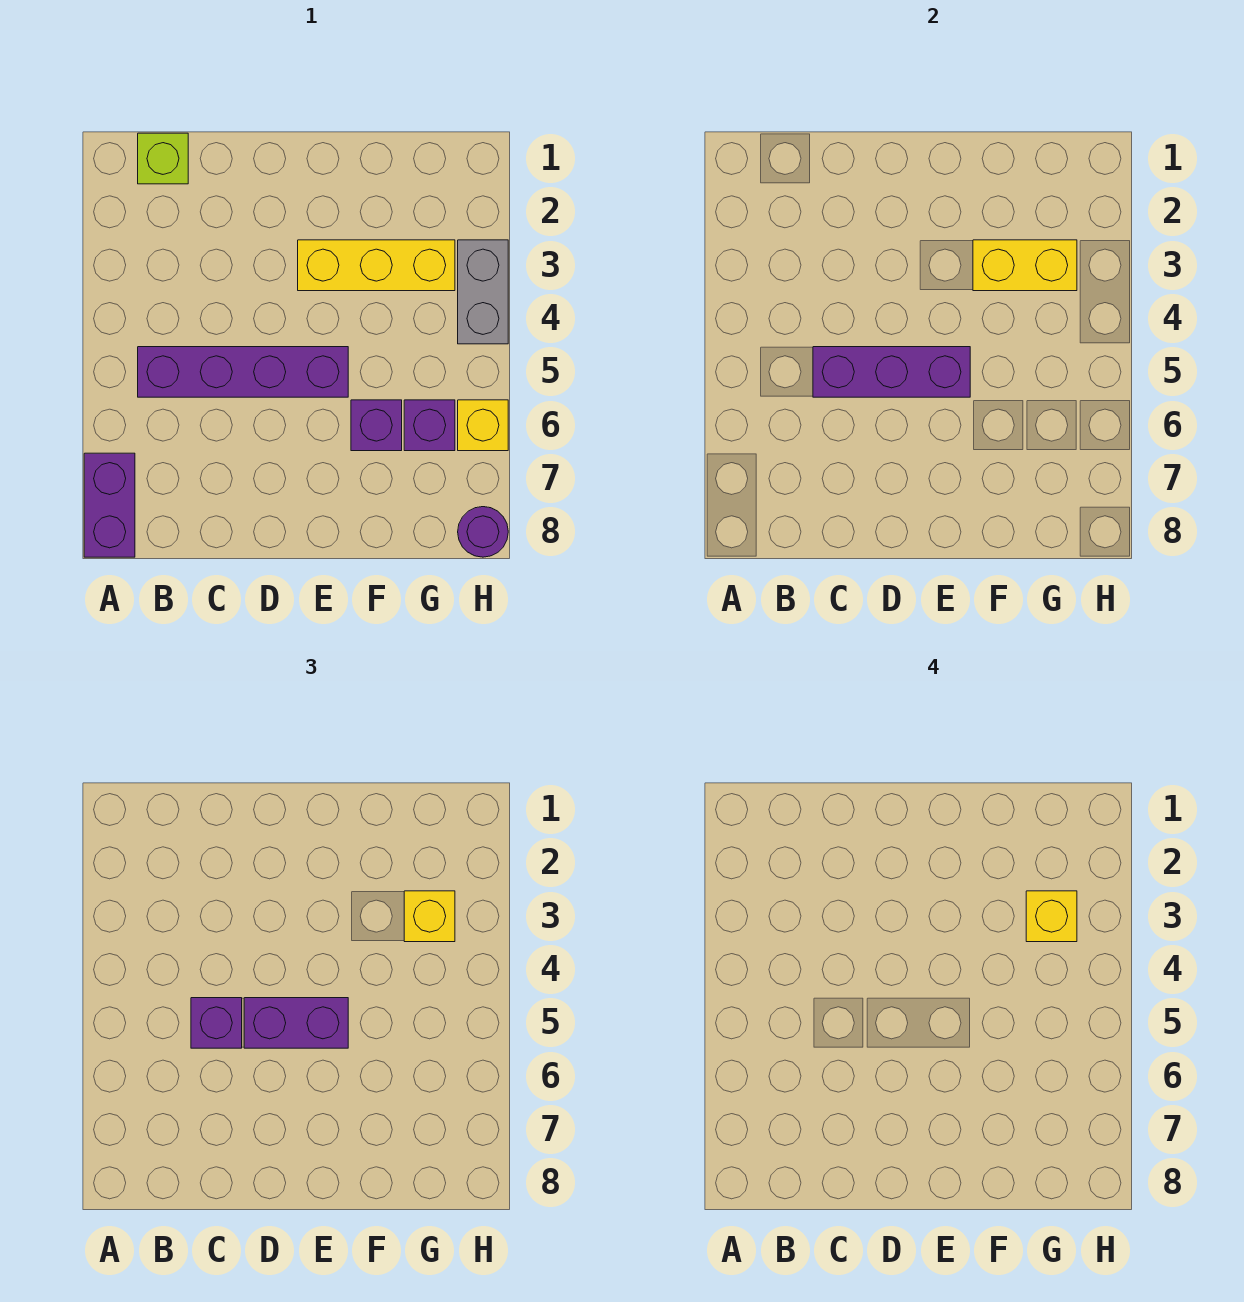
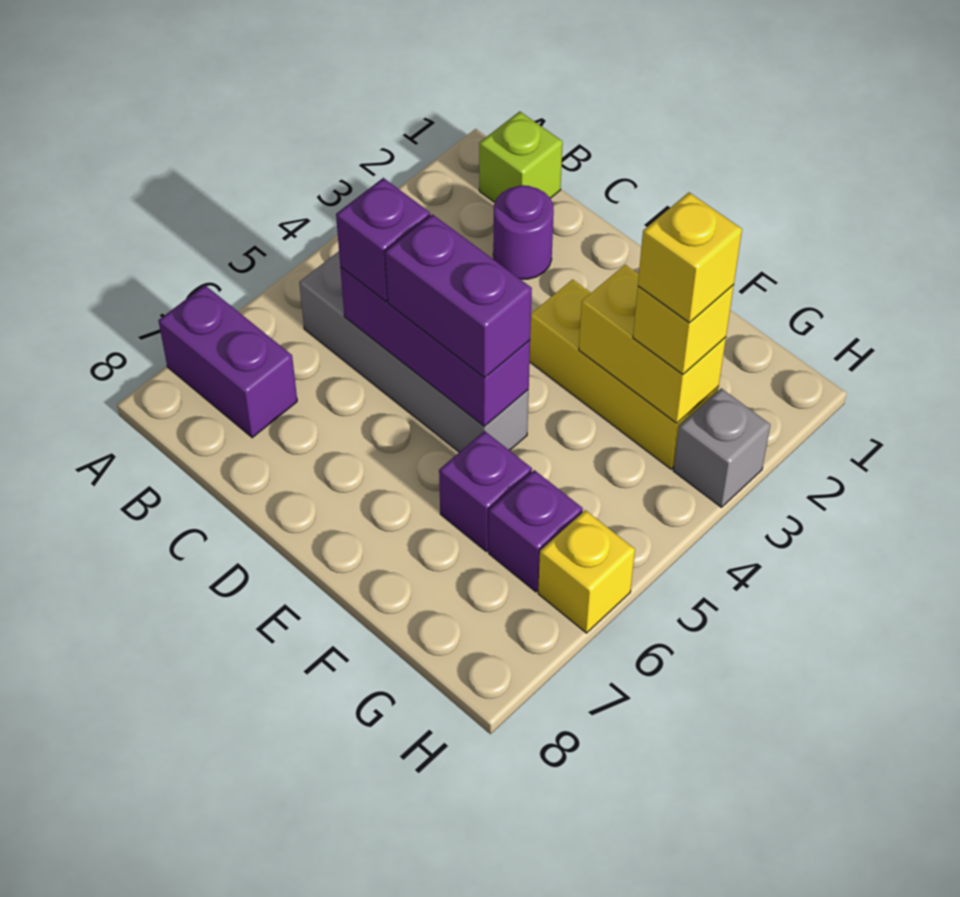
purple 1x2 brick [84,453,135,557] -> purple 1x2 brick turned to [158,285,297,438]
purple 1x4 brick [138,347,348,397] -> grey 1x4 brick [299,251,529,452]
grey 1x2 brick [458,240,508,344] -> grey 1x1 brick [673,388,770,507]
purple 1x1 round brick [458,507,508,557] -> purple 1x1 round brick moved to [493,185,554,279]

